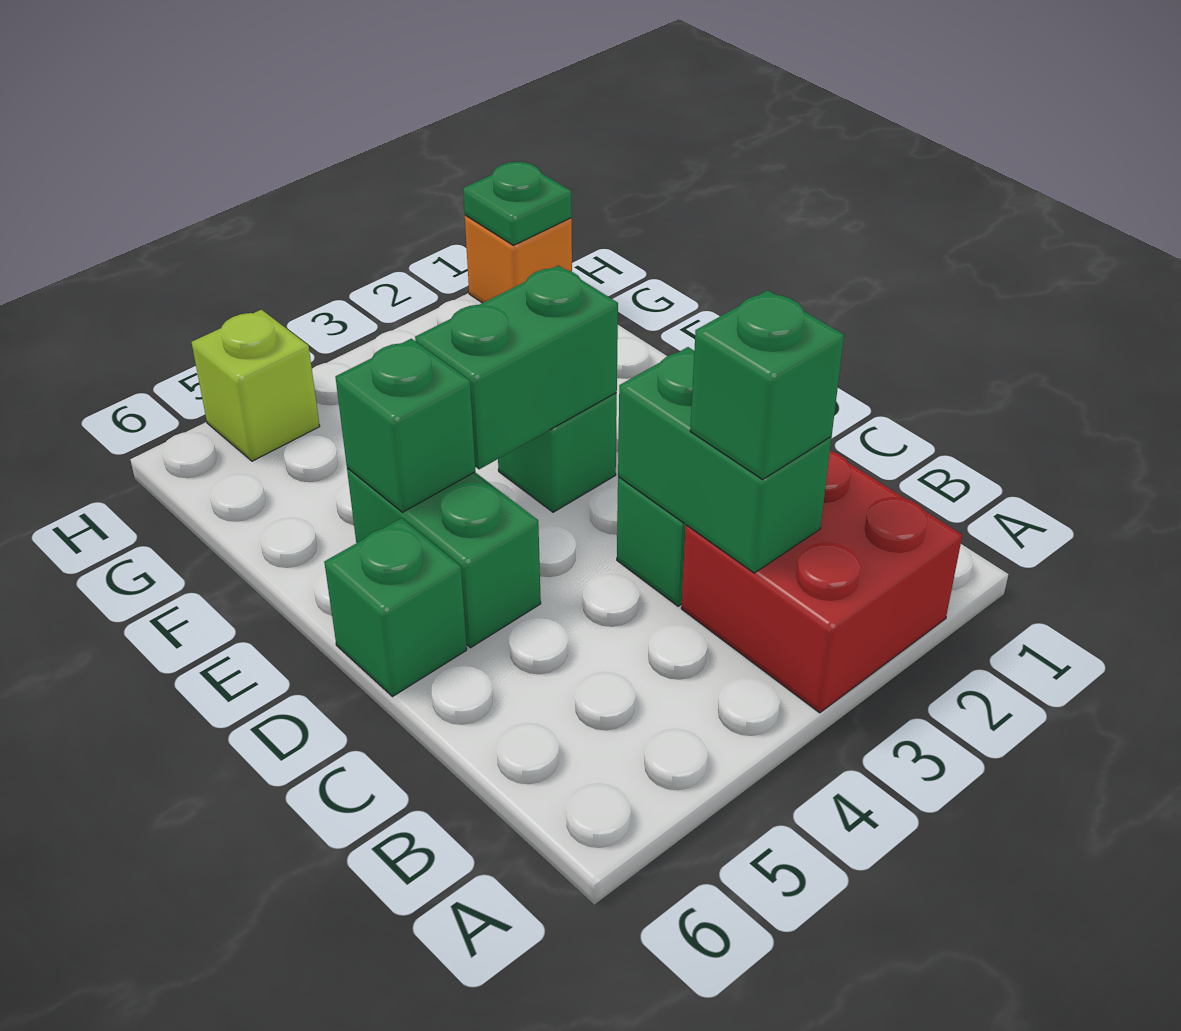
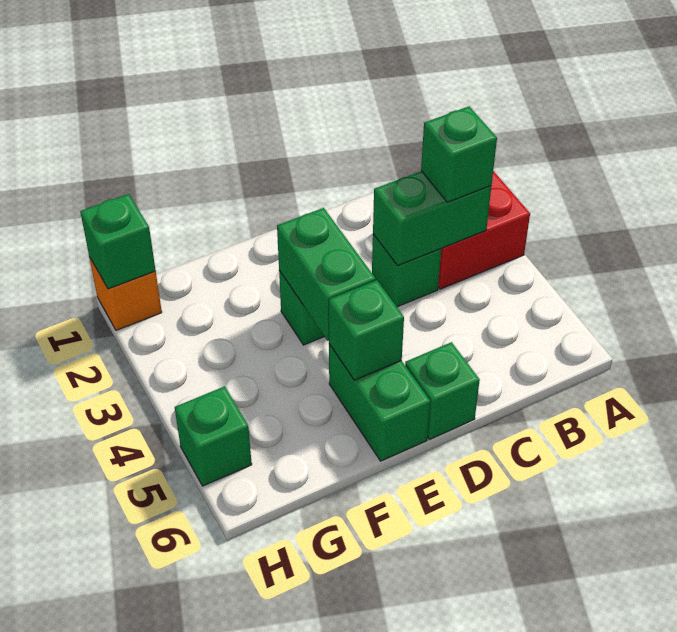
green 1x2 brick [347,468,541,648] -> green 1x2 brick turned to [329,344,430,461]
green 1x1 plate [463,162,572,245] -> green 1x1 brick [80,194,156,289]
lime 1x1 brick [192,310,320,461] -> green 1x1 brick [175,386,252,486]

